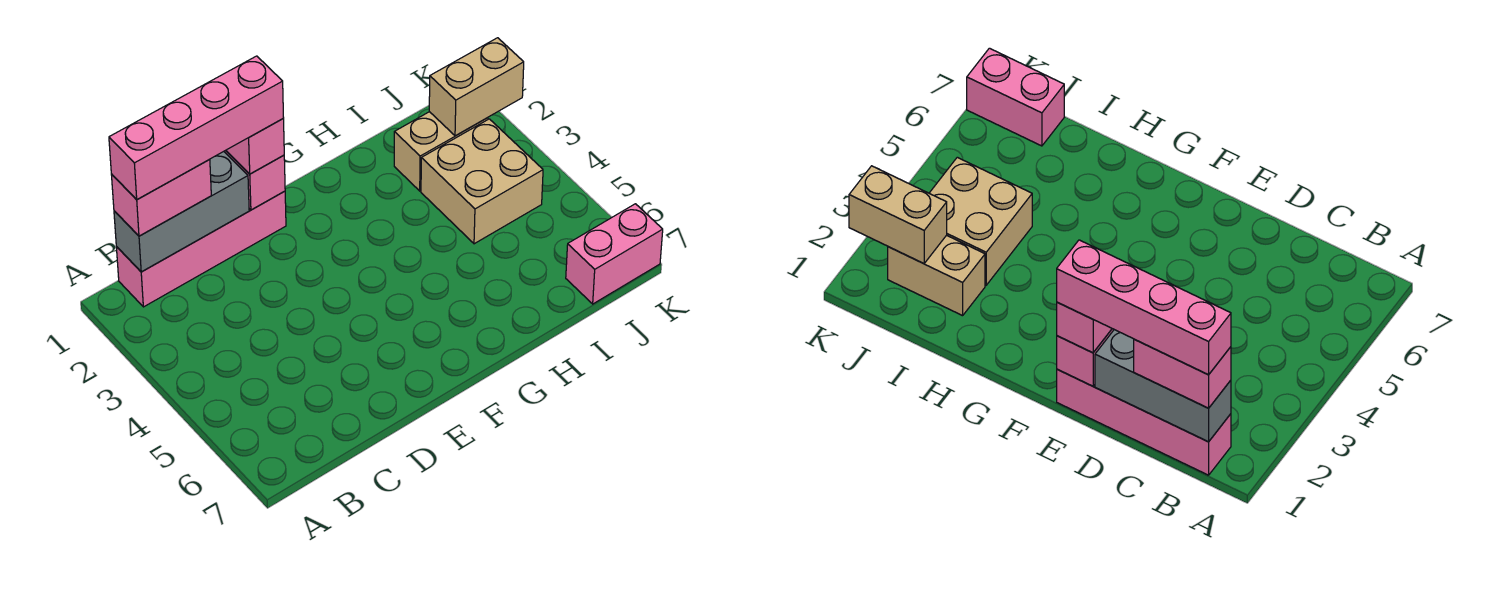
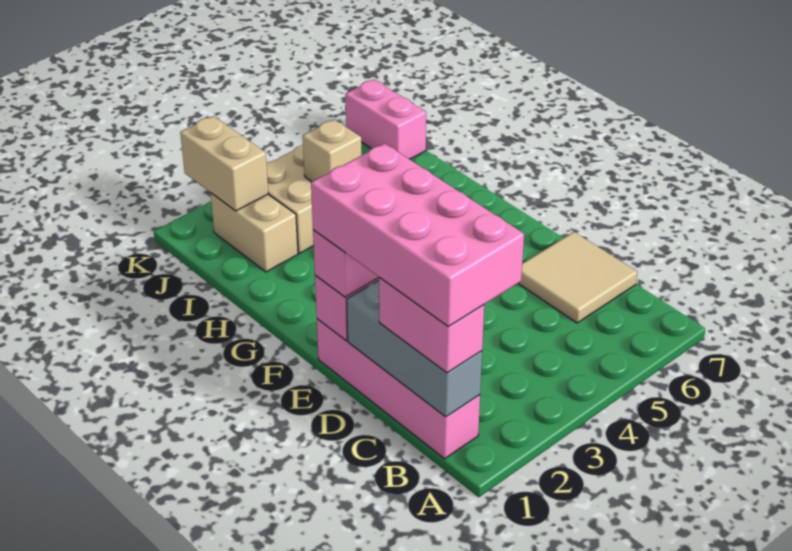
pink 1x4 brick [109,56,284,200] -> pink 2x4 brick [311,143,524,326]
none -> tan 2x2 tile [518,232,637,323]
none -> tan 1x1 brick [303,120,361,182]

